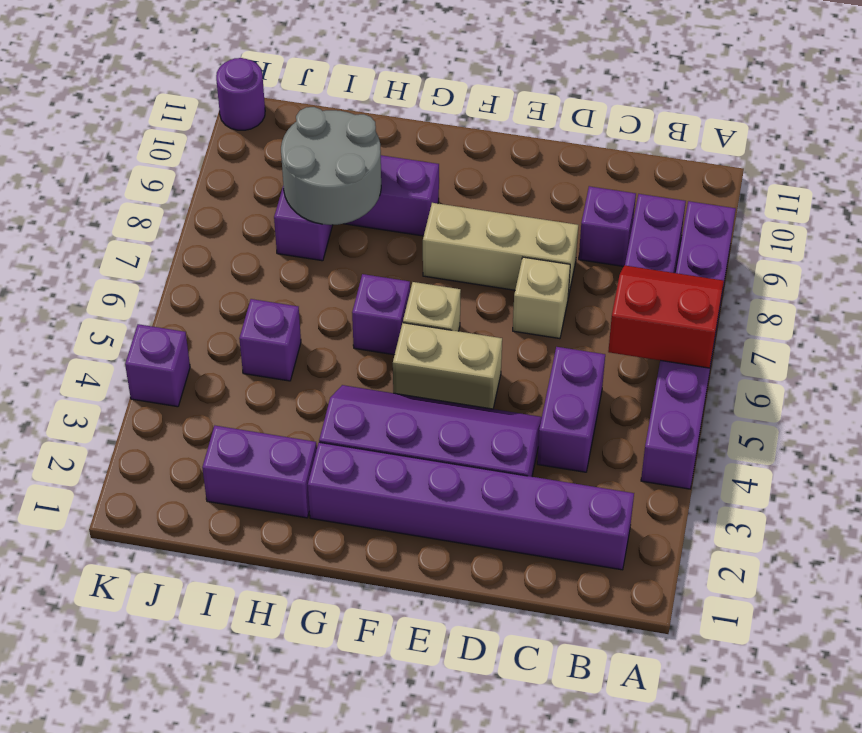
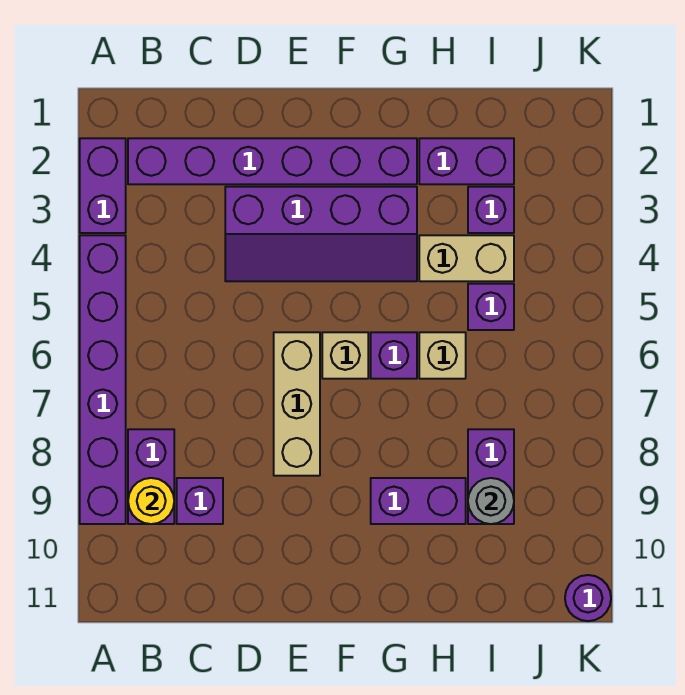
red 2x2 slope [608,265,724,368] -> none
none -> yellow 1x1 round brick [128,478,174,524]
purple 1x2 brick [537,347,605,472] -> purple 1x2 brick moved to [80,138,126,233]
tan 1x1 brick [513,257,570,339] -> tan 1x1 brick moved to [419,332,466,379]
tan 1x3 brick [423,203,578,297] -> tan 1x3 brick turned to [274,332,320,476]
tan 1x2 brick [393,323,502,409] -> tan 1x2 brick moved to [419,235,514,281]
grey 2x2 round brick [281,107,381,225] -> grey 1x1 round brick [468,478,514,524]
purple 1x1 brick [125,324,190,407] -> purple 1x1 brick moved to [468,187,514,233]

